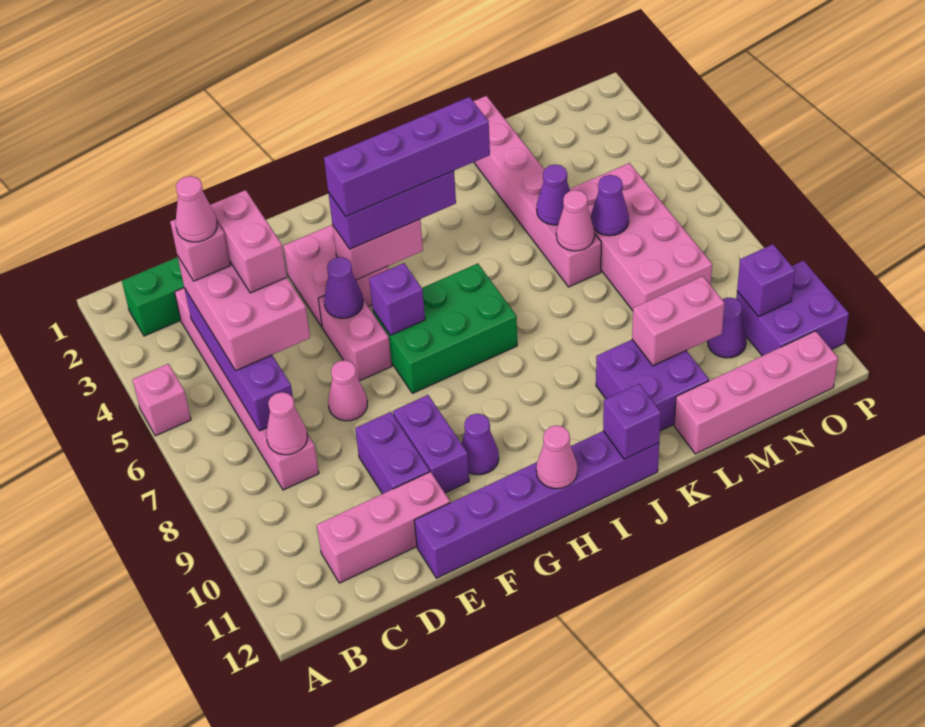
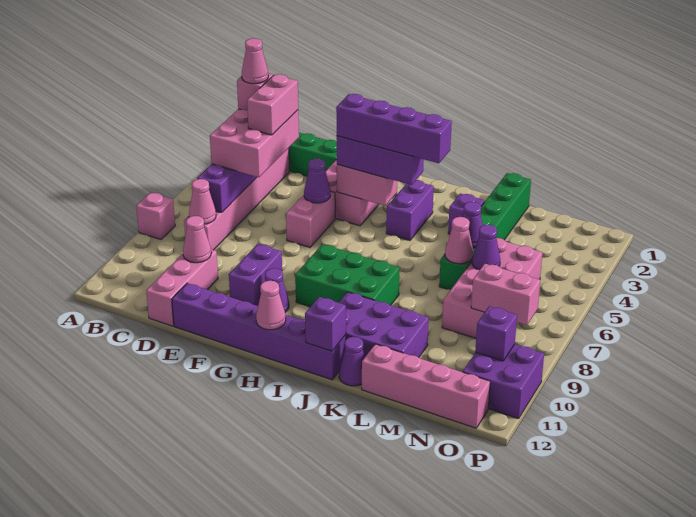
pink 1x1 brick [132,364,191,436] -> pink 1x1 brick moved to [136,192,175,239]
pink 1x3 brick [317,472,450,583] -> pink 1x3 brick turned to [146,249,218,326]
pink 1x1 cone [328,360,367,421] -> pink 1x1 cone moved to [183,216,211,263]
purple 1x2 brick [355,412,430,494] -> purple 1x2 brick moved to [386,180,434,240]
green 2x3 brick [373,264,517,393] -> green 2x3 brick moved to [295,244,399,307]
purple 1x1 brick [369,263,425,335] -> purple 1x1 brick moved to [448,193,484,234]
purple 2x2 brick [596,340,709,431] -> purple 2x3 brick [339,292,429,358]
pink 1x6 brick [473,96,601,287] -> green 1x6 brick [439,173,531,290]
pink 1x2 brick [632,276,725,366] -> pink 1x2 brick moved to [471,264,540,325]
purple 1x1 cone [708,297,747,358] -> purple 1x1 cone moved to [339,337,365,386]

